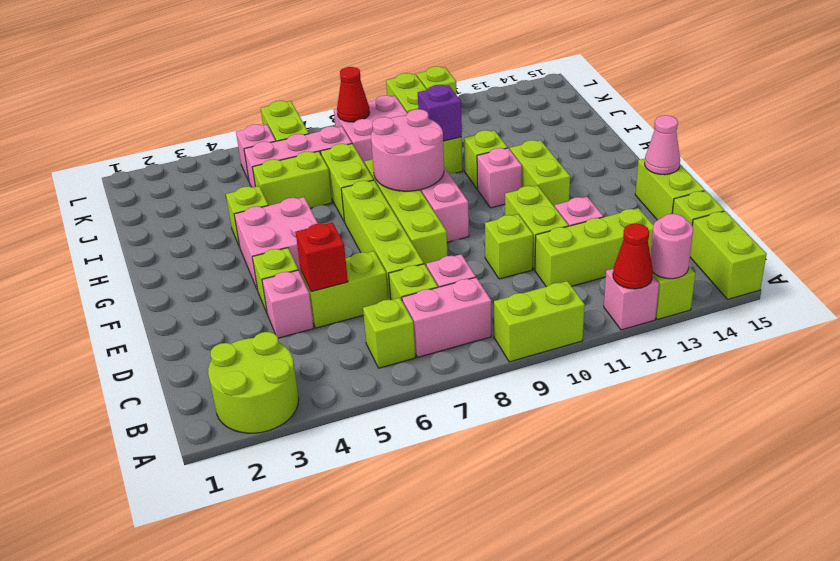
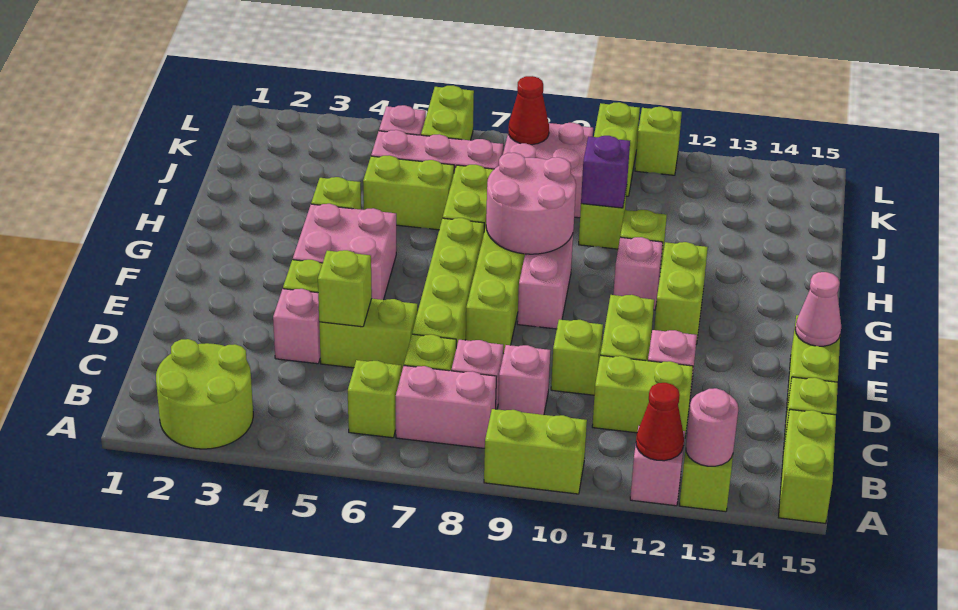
none -> pink 1x1 brick [498,345,551,415]
lime 1x3 brick [535,208,653,287] -> lime 1x2 brick [592,355,693,436]
red 1x1 brick [296,222,348,292] -> lime 1x1 brick [318,250,372,327]

